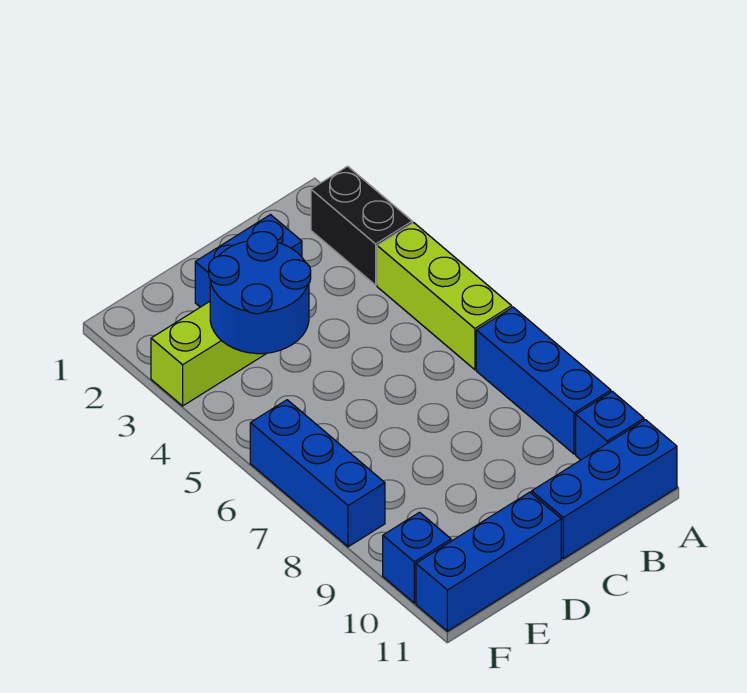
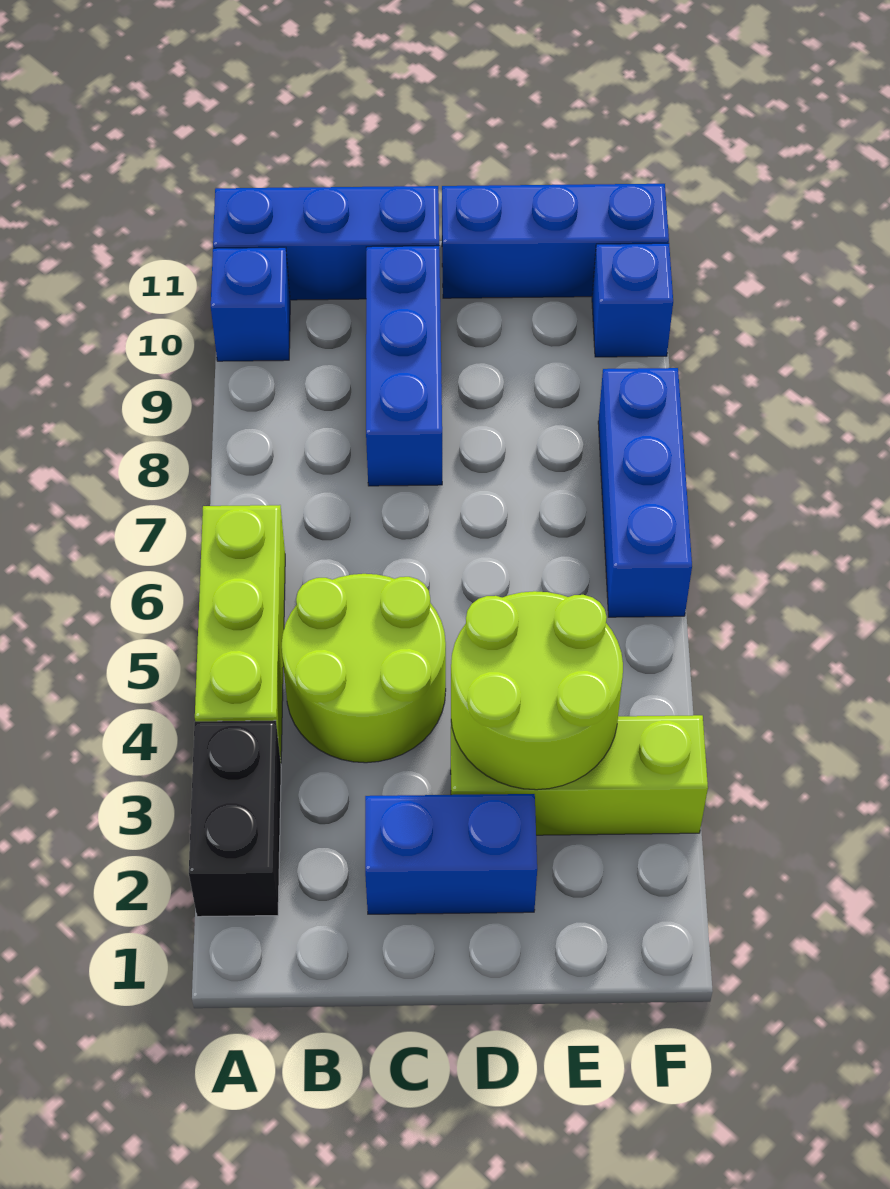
blue 1x3 brick [476,307,611,454] -> blue 1x3 brick moved to [366,246,442,486]
none -> lime 2x2 round brick [282,574,446,763]
blue 2x2 round brick [209,232,311,354] -> lime 2x2 round brick [451,591,623,790]

